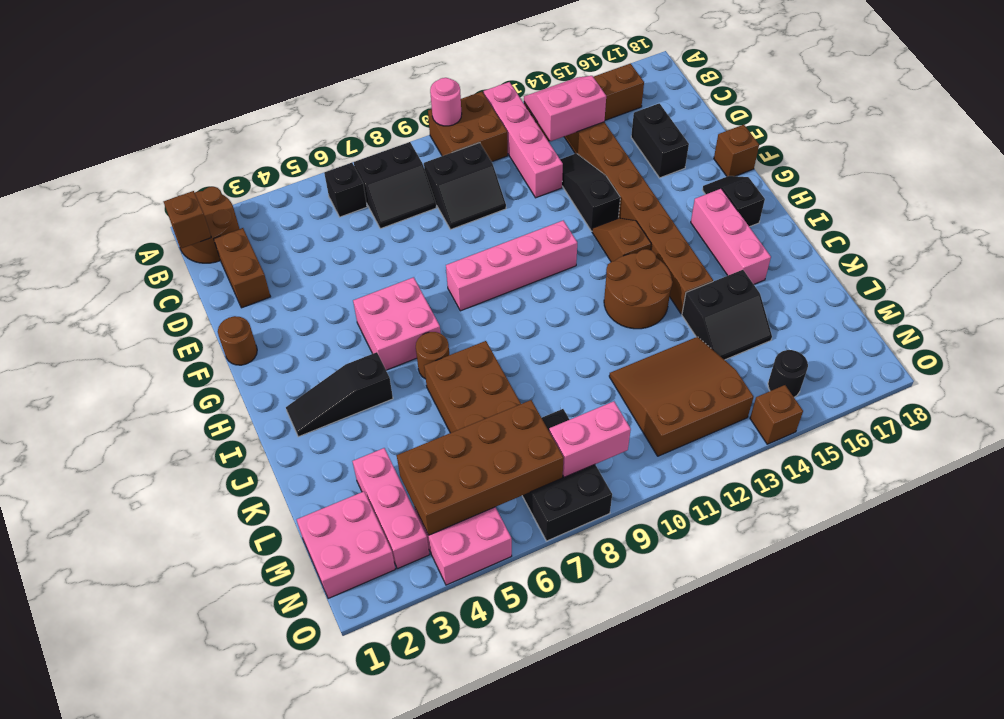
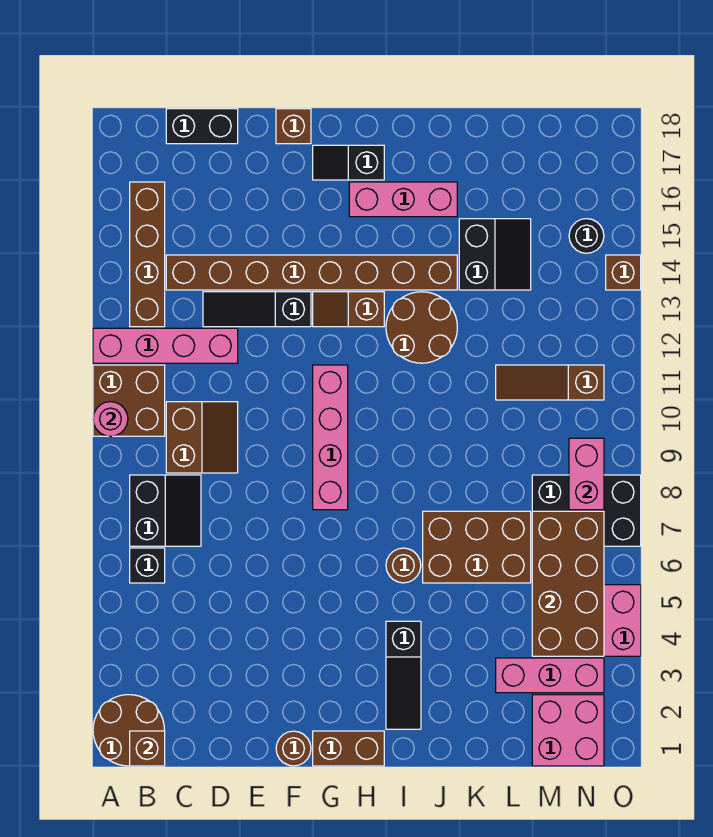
pink 2x2 slope [524,76,606,141] -> none
brown 1x2 brick [214,228,271,308] -> brown 1x2 brick moved to [313,731,384,766]
black 2x2 slope [424,143,506,230] -> brown 2x2 slope [166,402,238,473]
black 1x2 brick [631,103,689,178] -> black 1x2 brick moved to [166,109,238,144]
pink 2x2 brick [353,277,441,370] -> none
brown 3x3 slope [609,337,753,456] -> brown 1x3 slope [496,365,604,400]

